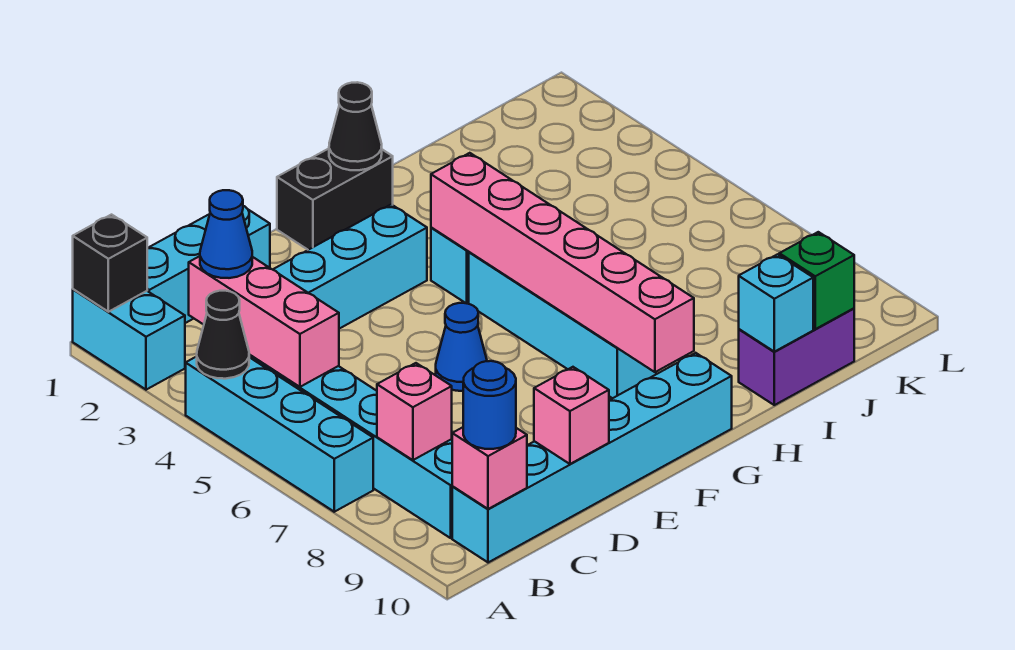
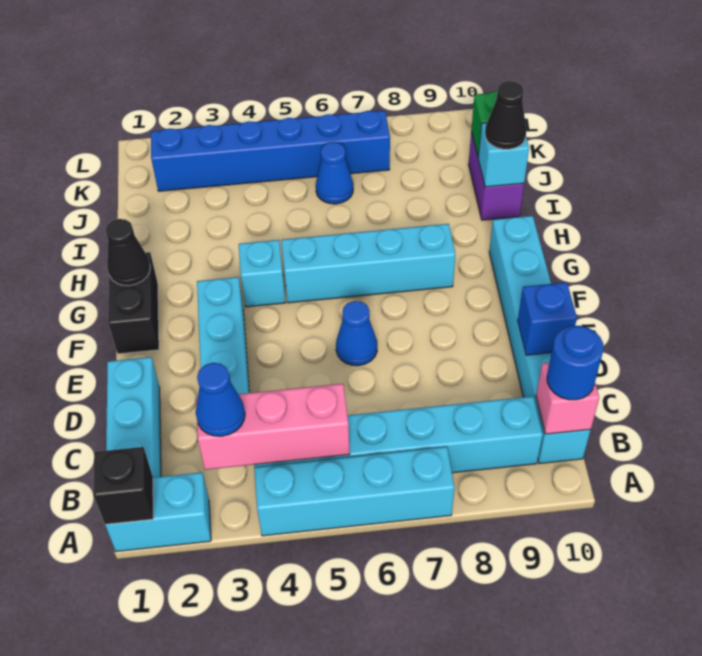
black 1x1 cone [197,291,249,379] -> black 1x1 cone moved to [485,81,526,149]
pink 1x1 brick [377,363,452,460] -> none
pink 1x1 brick [534,367,609,464] -> blue 1x1 brick [518,282,577,355]
pink 1x6 brick [431,153,694,372] -> none
none -> blue 1x1 cone [316,142,353,204]
none -> blue 1x6 brick [151,111,390,191]

